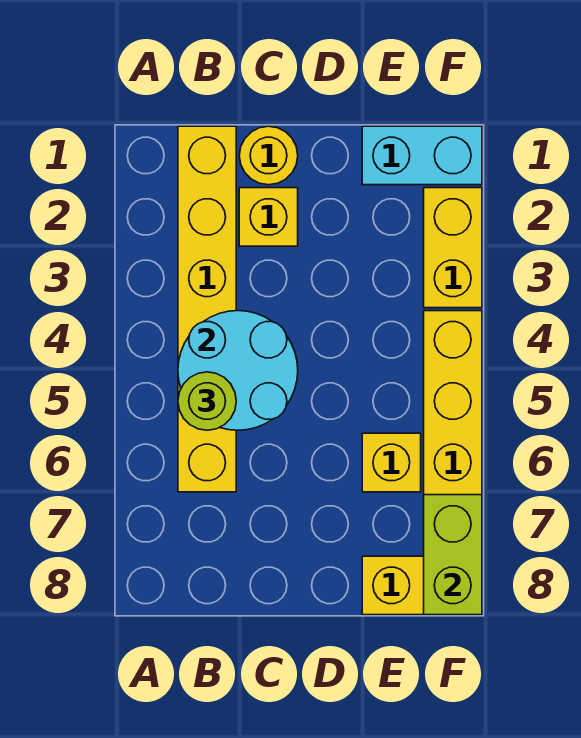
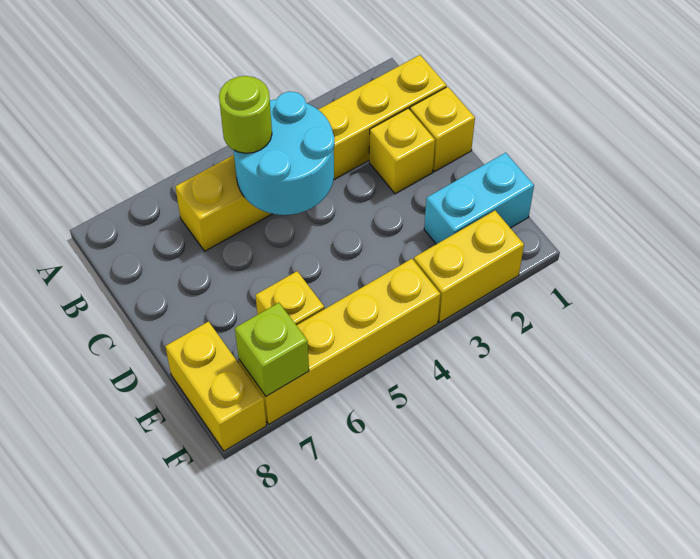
yellow 1x1 round brick [239,126,298,185] -> yellow 1x1 brick [410,87,475,172]
cyan 1x2 brick [362,126,482,185] -> cyan 1x2 brick turned to [424,153,534,244]
lime 1x2 brick [424,495,482,615] -> lime 1x1 brick [235,303,309,396]

